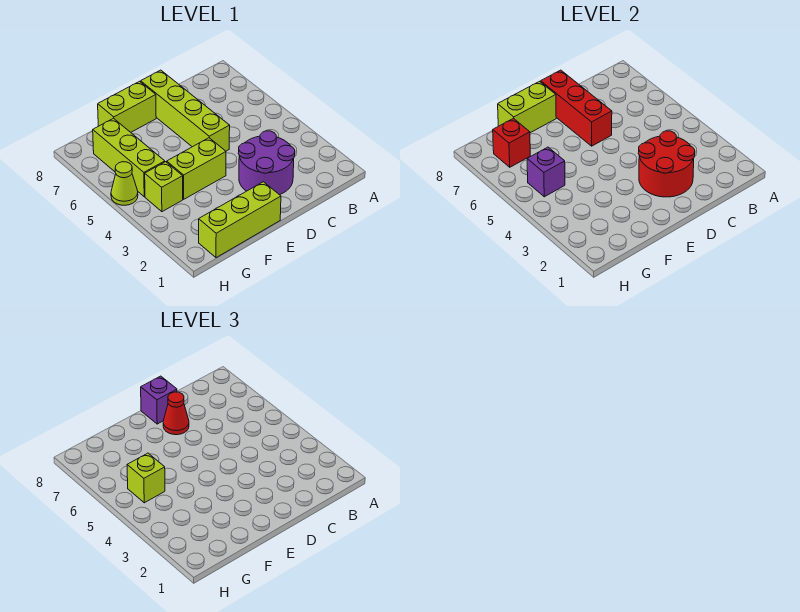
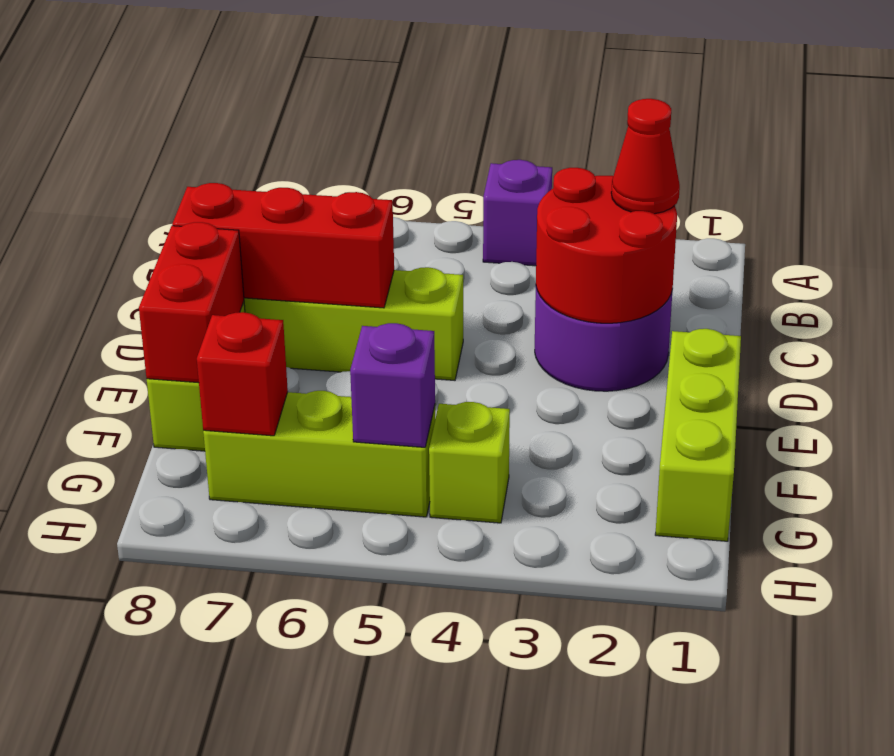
red 1x1 cone [163,392,189,435] -> red 1x1 cone moved to [611,99,680,214]
purple 1x1 brick [141,376,177,424] -> purple 1x1 brick moved to [483,160,552,266]
lime 1x2 brick [167,138,226,199] -> none
lime 1x2 brick [498,81,556,133] -> red 1x2 brick [139,222,244,383]
lime 1x1 brick [127,453,165,503] -> none
lime 1x1 cone [111,162,138,205] -> none

